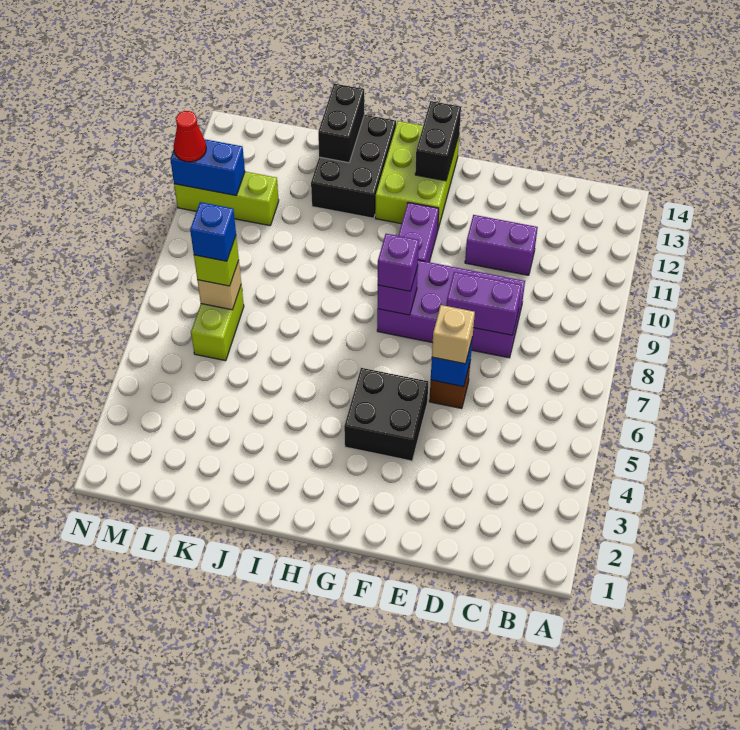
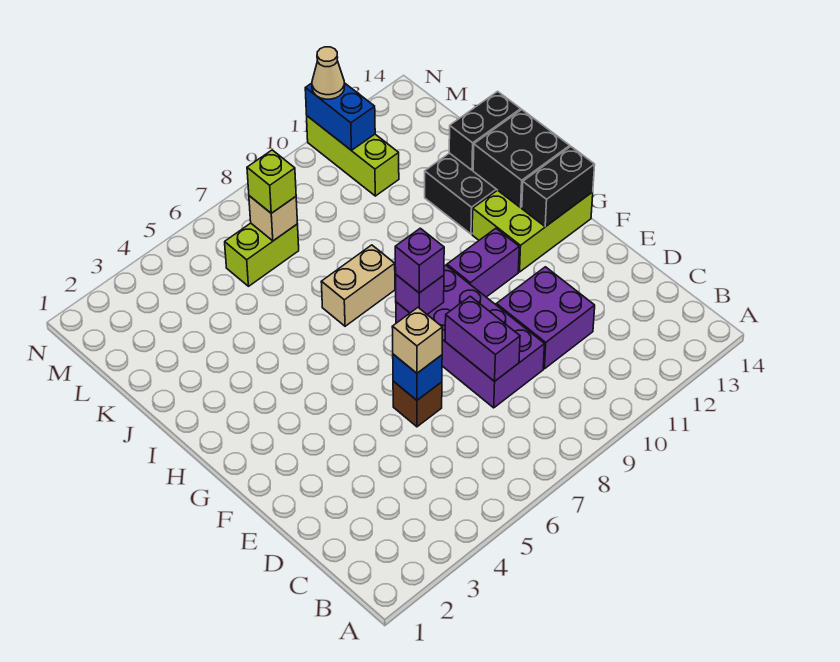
purple 1x2 brick [465,215,538,275] -> purple 2x2 brick [496,267,595,369]
black 2x2 brick [344,368,428,461] -> black 2x2 brick moved to [473,110,570,208]
none -> tan 1x2 brick [321,245,395,326]
blue 1x1 brick [190,202,236,261] -> none
red 1x1 cone [174,111,206,162] -> tan 1x1 cone [312,47,344,99]

